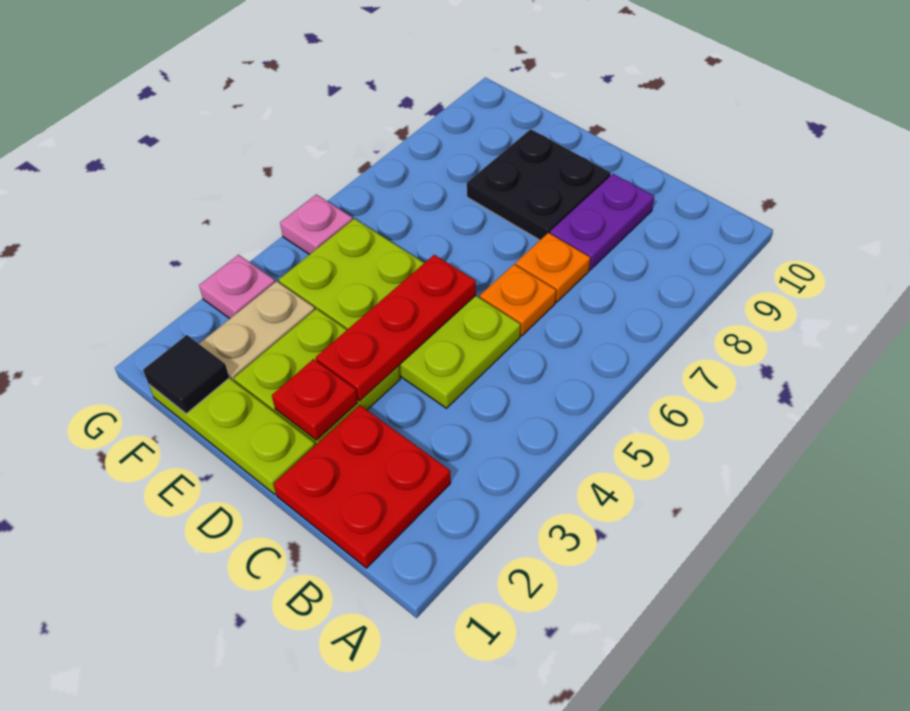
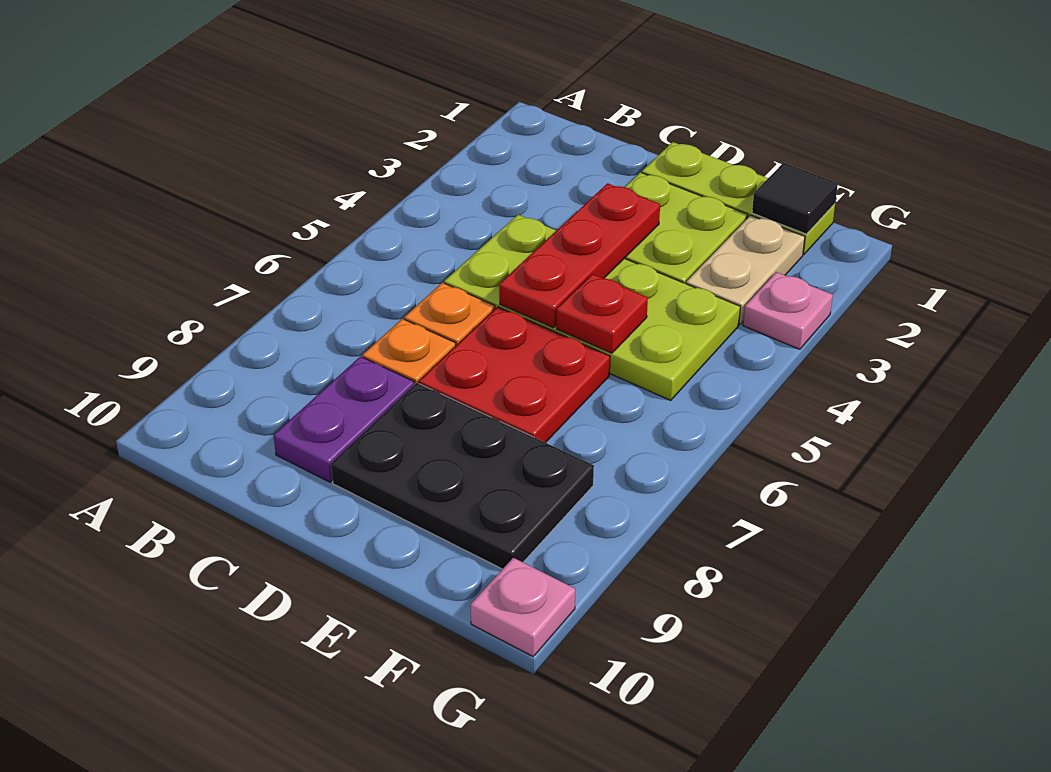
red 2x2 plate [274,405,451,568] -> red 2x2 plate moved to [419,307,610,443]
red 1x1 plate [272,359,358,440] -> red 1x1 plate moved to [556,274,648,353]
black 2x2 plate [467,129,611,240] -> black 2x3 plate [331,383,594,569]
pink 1x1 plate [280,195,353,255] -> pink 1x1 plate moved to [471,558,575,657]

